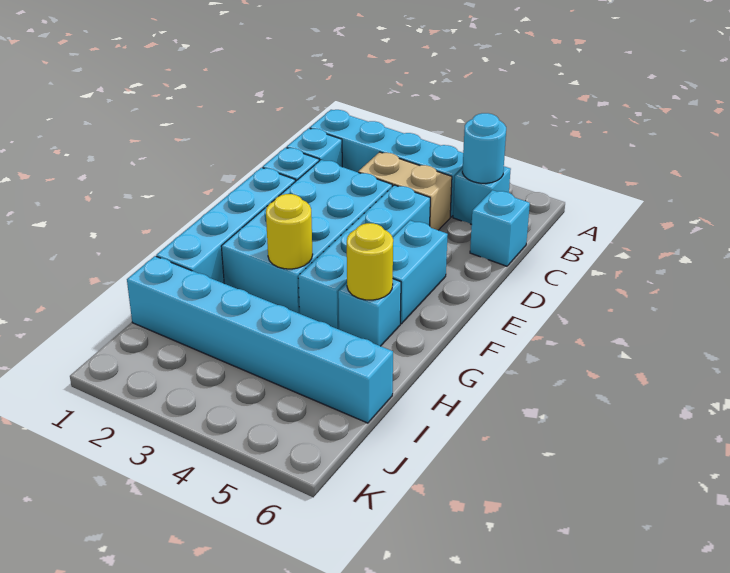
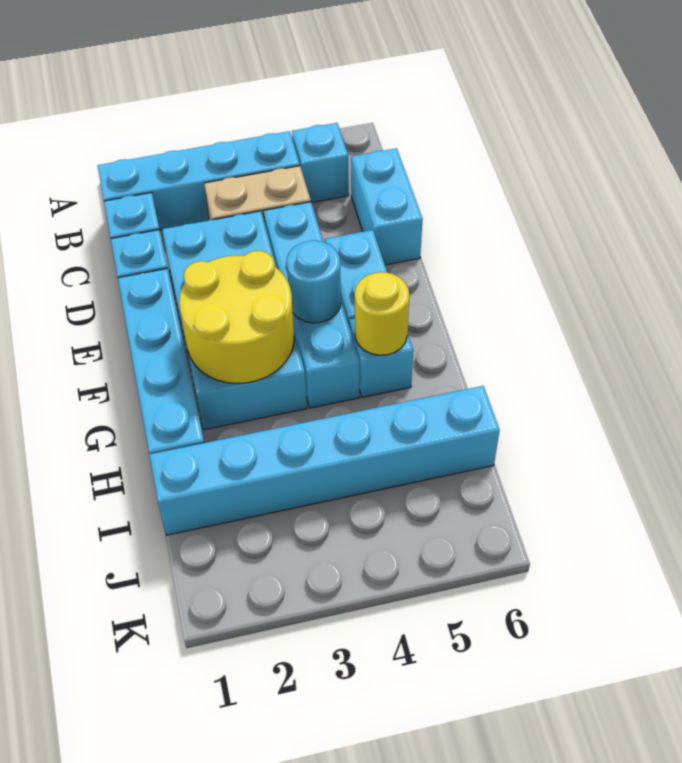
cyan 1x1 round brick [462,113,506,183] -> cyan 1x1 round brick moved to [287,240,341,323]
cyan 1x1 brick [470,190,530,266] -> cyan 1x2 brick [351,148,423,265]
yellow 1x1 round brick [266,194,313,269] -> yellow 2x2 round brick [179,251,294,383]

